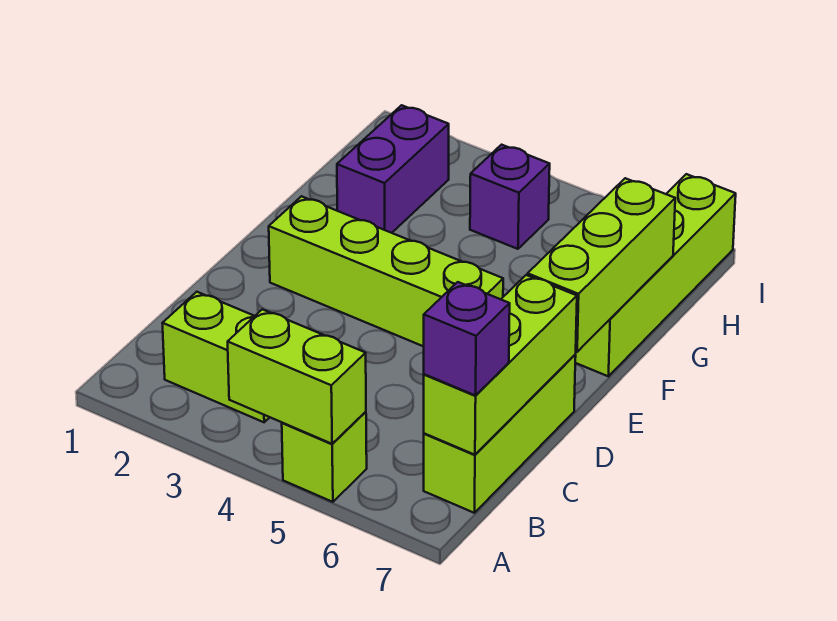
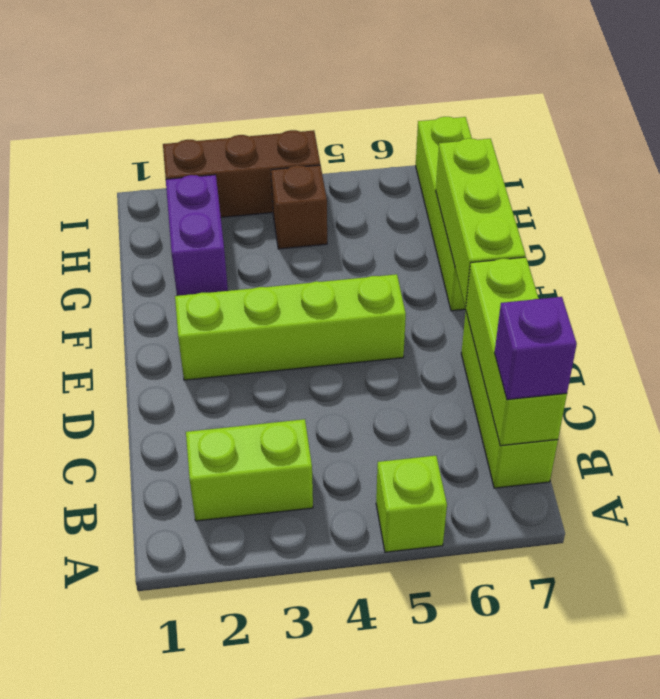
lime 1x2 brick [228,309,366,444] -> none
purple 1x1 brick [470,145,550,249] -> brown 1x1 brick [271,165,327,249]
none -> brown 1x3 brick [163,130,320,218]

